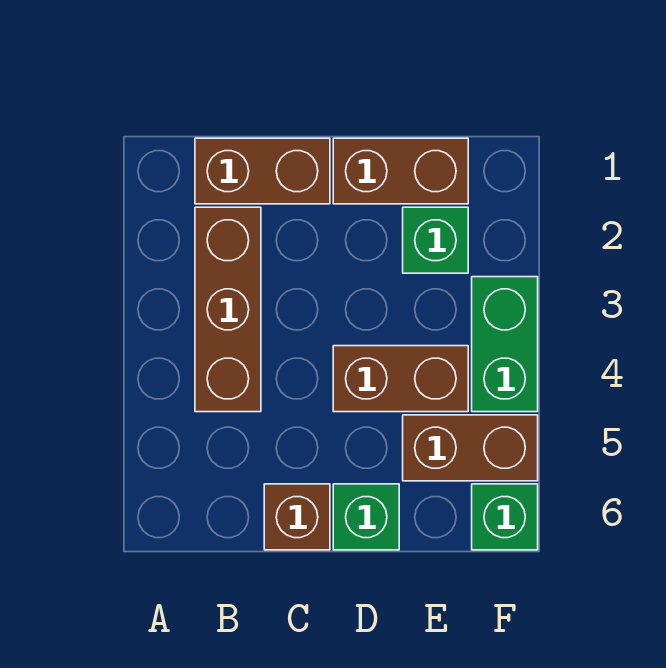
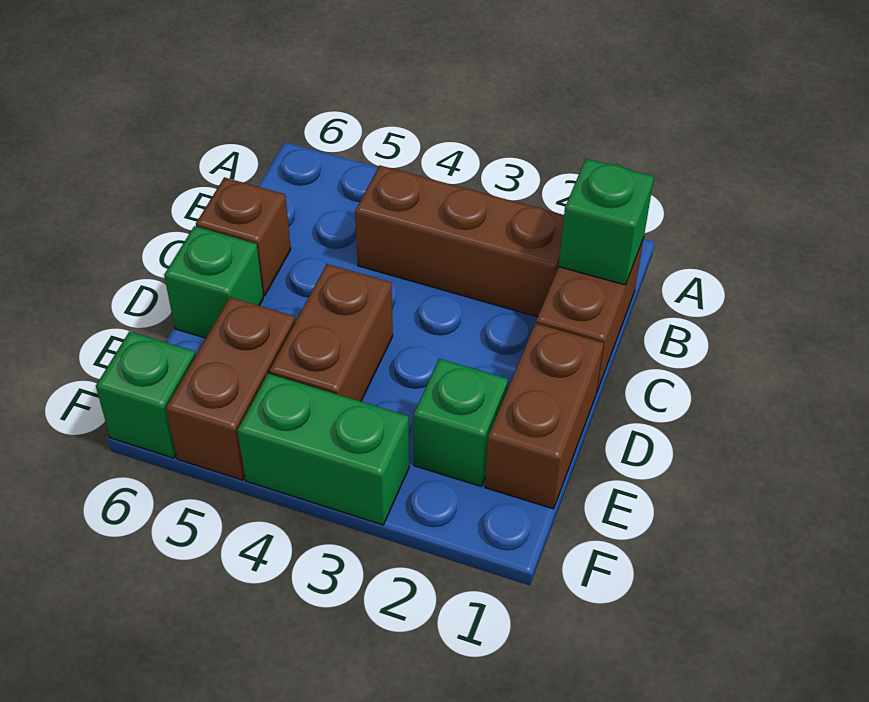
none -> green 1x1 brick [559,159,654,285]

